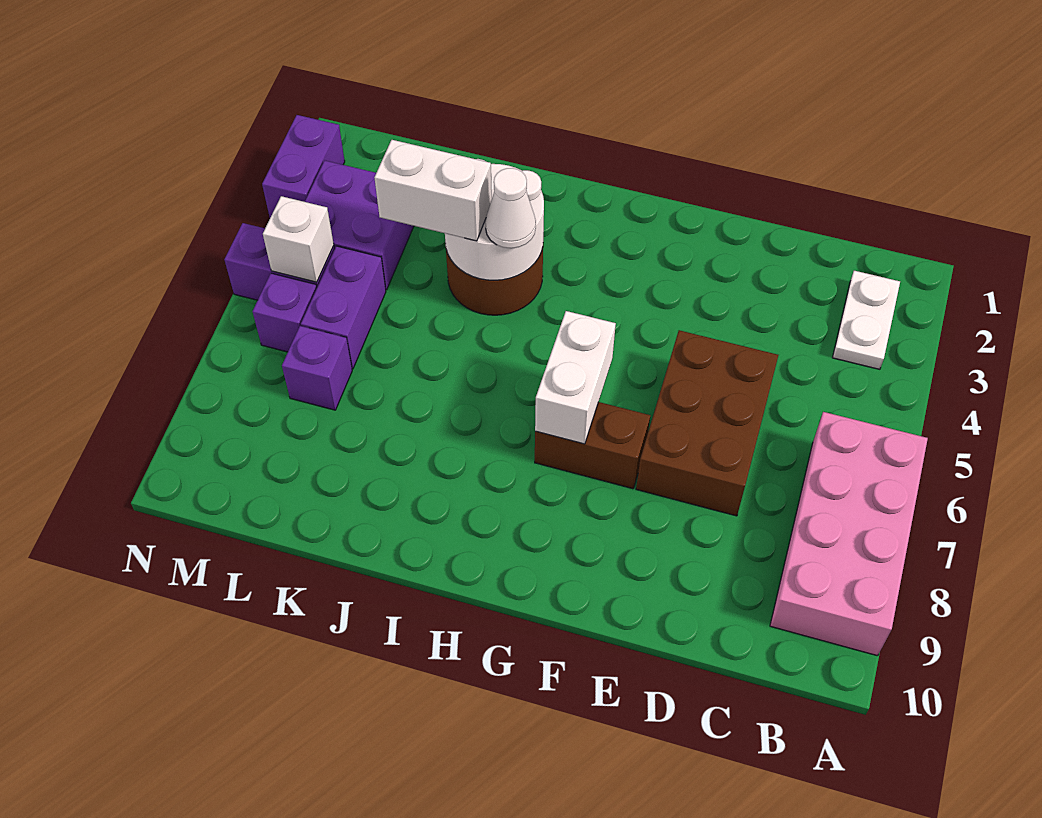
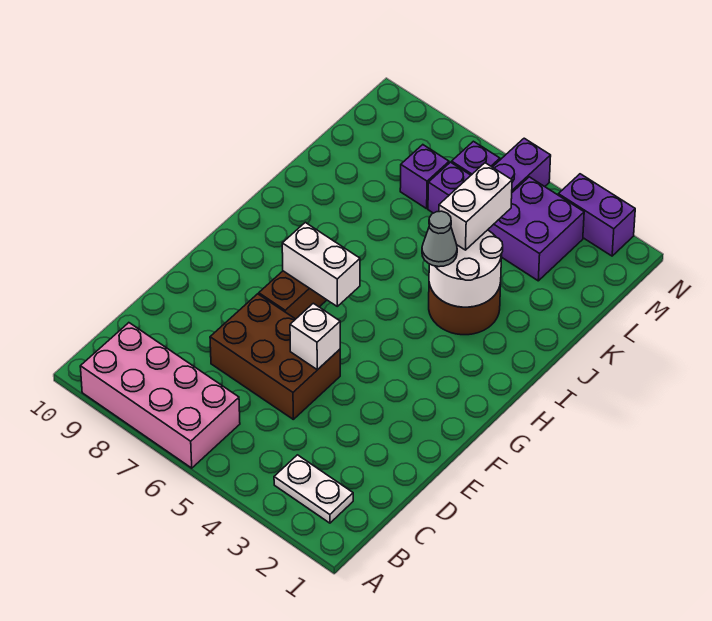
white 1x1 cone [485,168,536,248] -> grey 1x1 cone [422,211,457,267]
white 1x1 brick [263,196,334,282] -> white 1x1 brick moved to [290,303,340,370]

